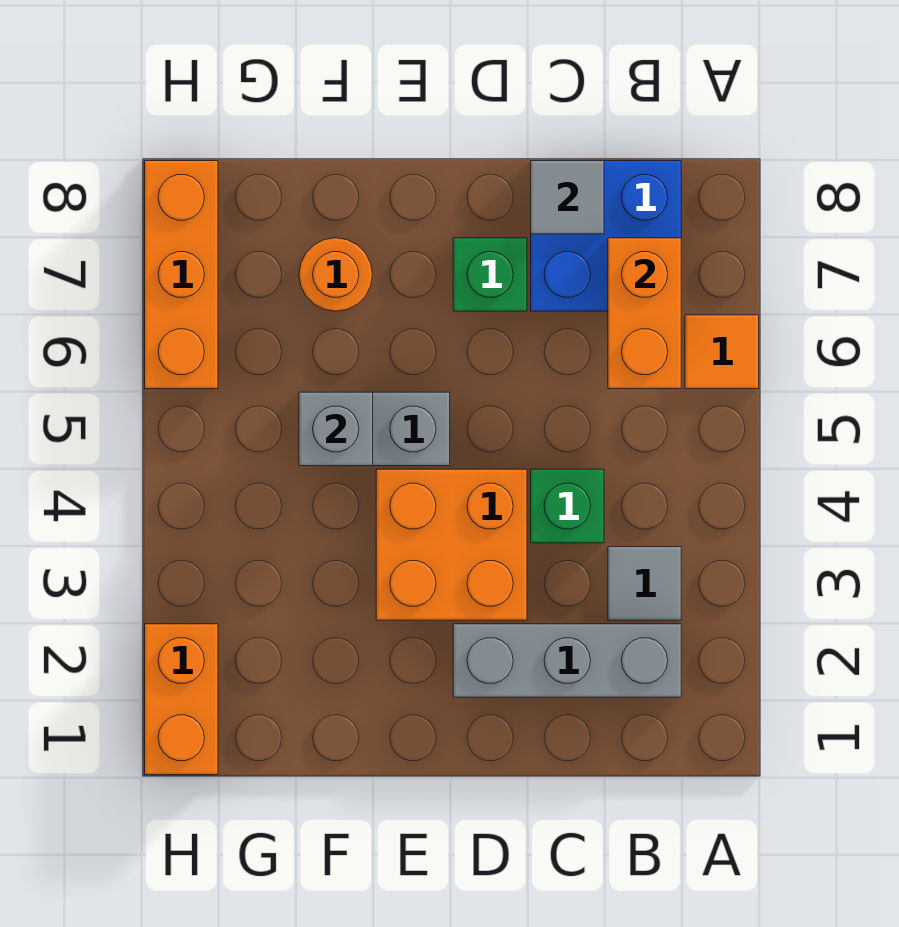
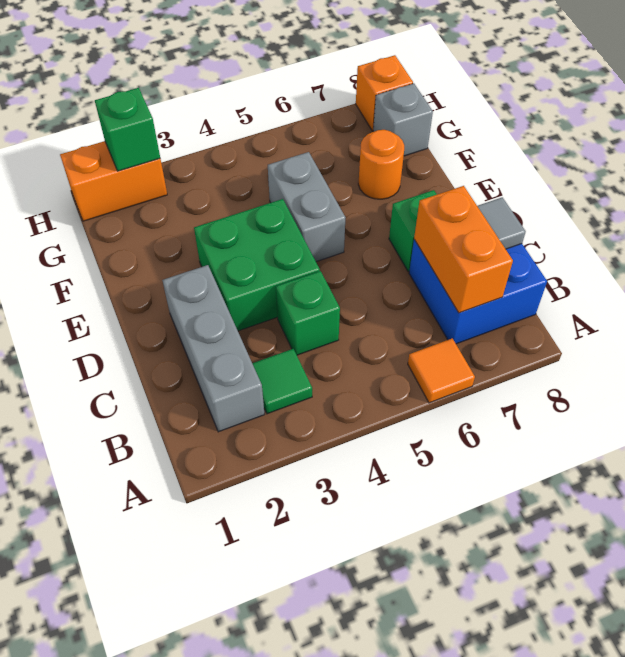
grey 1x1 tile [608,547,681,620] -> green 1x1 tile [252,349,312,414]
orange 1x2 brick [608,238,681,389] -> orange 1x2 brick turned to [414,186,513,313]
orange 2x2 brick [376,469,527,620] -> green 2x2 brick [194,199,320,331]
grey 1x1 brick [299,392,373,466] -> grey 1x1 brick moved to [373,84,433,156]
none -> green 1x1 brick [95,88,160,171]
orange 1x3 brick [145,161,218,389] -> orange 1x1 brick [356,55,413,131]

